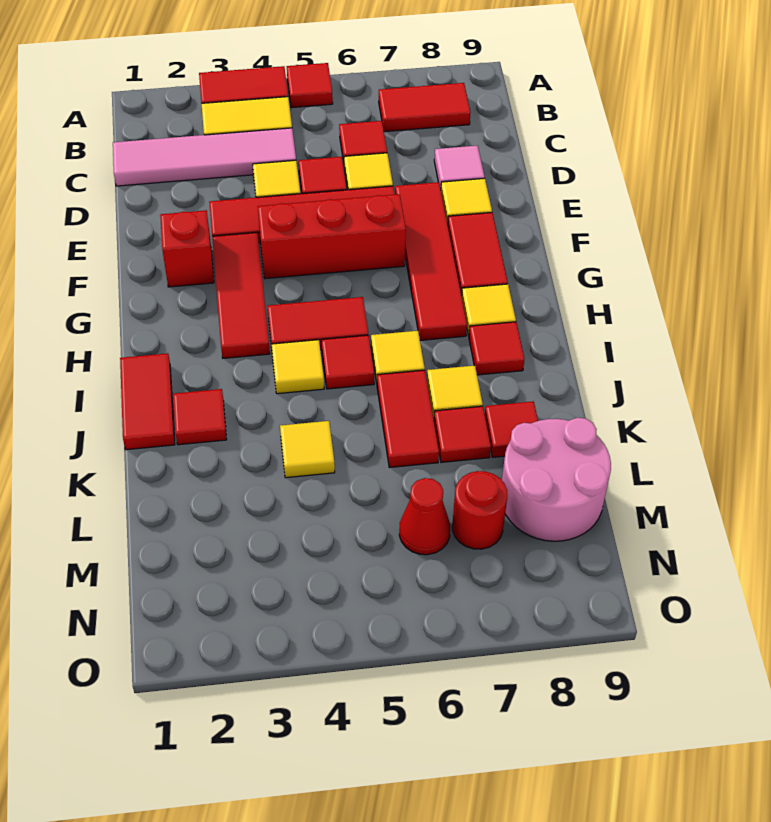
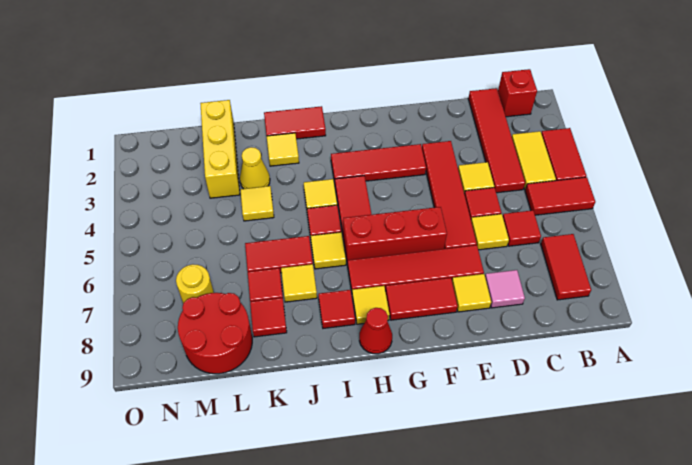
red 1x1 tile [287,63,333,108] -> red 1x2 tile [525,177,595,215]
pink 1x4 tile [113,128,296,186] -> red 1x4 tile [468,88,525,193]
red 1x1 brick [160,210,214,287] -> red 1x1 brick moved to [498,69,537,117]
red 1x3 brick [258,194,406,279] -> red 1x3 brick turned to [343,207,447,265]
red 1x1 tile [173,389,227,445] -> yellow 1x1 tile [267,133,299,166]
none -> yellow 1x1 cone [240,147,270,189]
none -> yellow 1x3 brick [200,100,240,198]
pink 2x2 round brick [502,418,611,541] -> red 2x2 round brick [178,293,252,374]
red 1x1 cone [399,478,450,555] -> red 1x1 cone moved to [359,308,392,354]
red 1x1 round brick [452,471,507,549] -> yellow 1x1 round brick [176,264,214,303]

